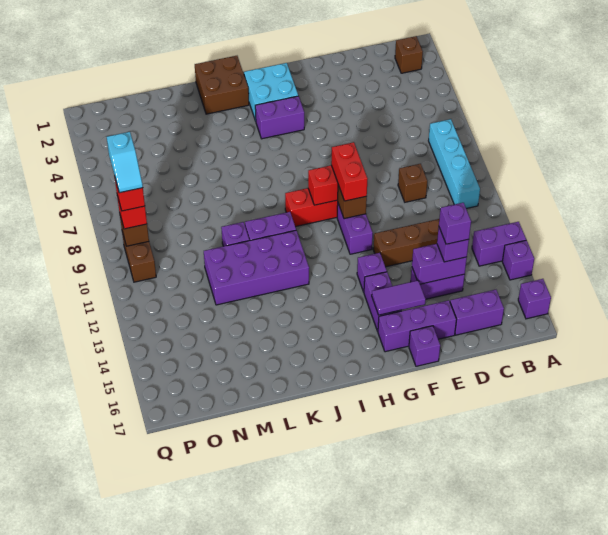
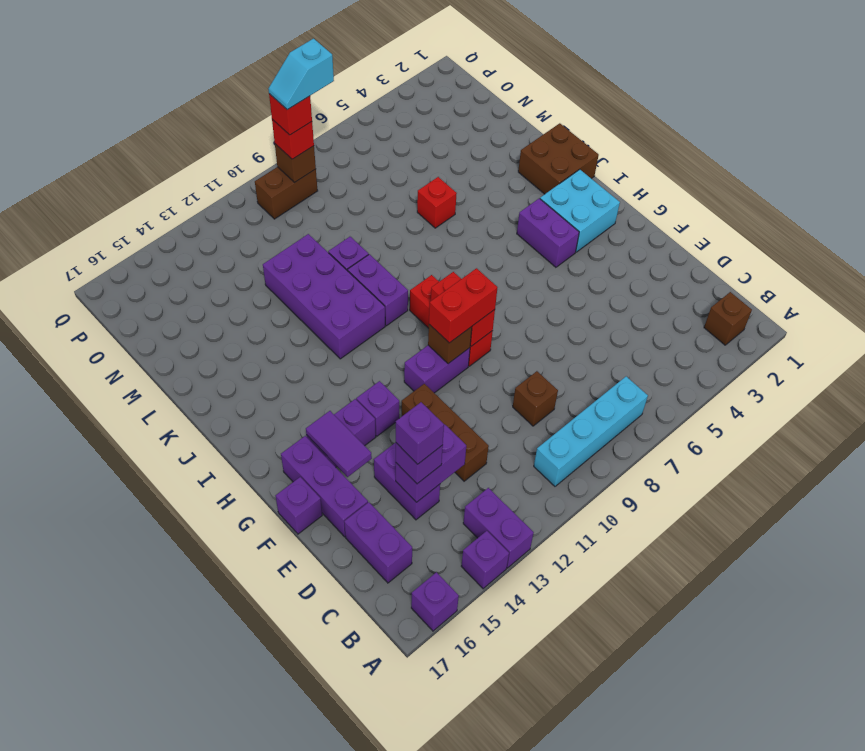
purple 1x2 brick [412,244,467,284] -> purple 1x2 brick turned to [396,424,466,502]
none -> red 1x1 brick [417,177,457,228]

